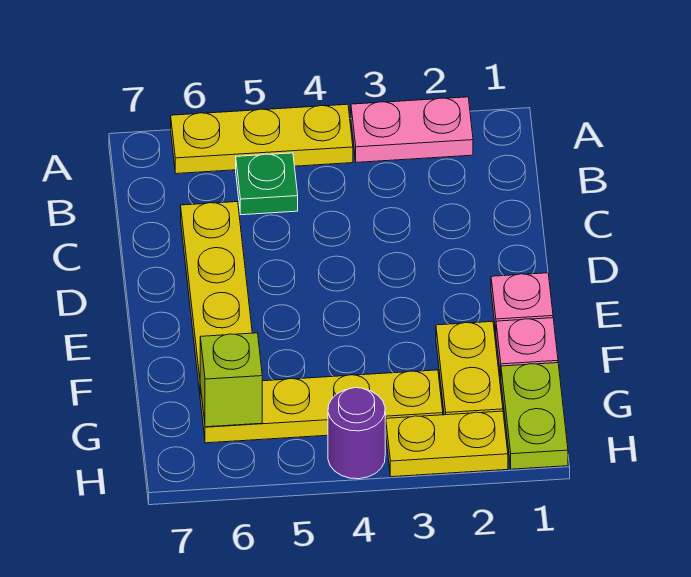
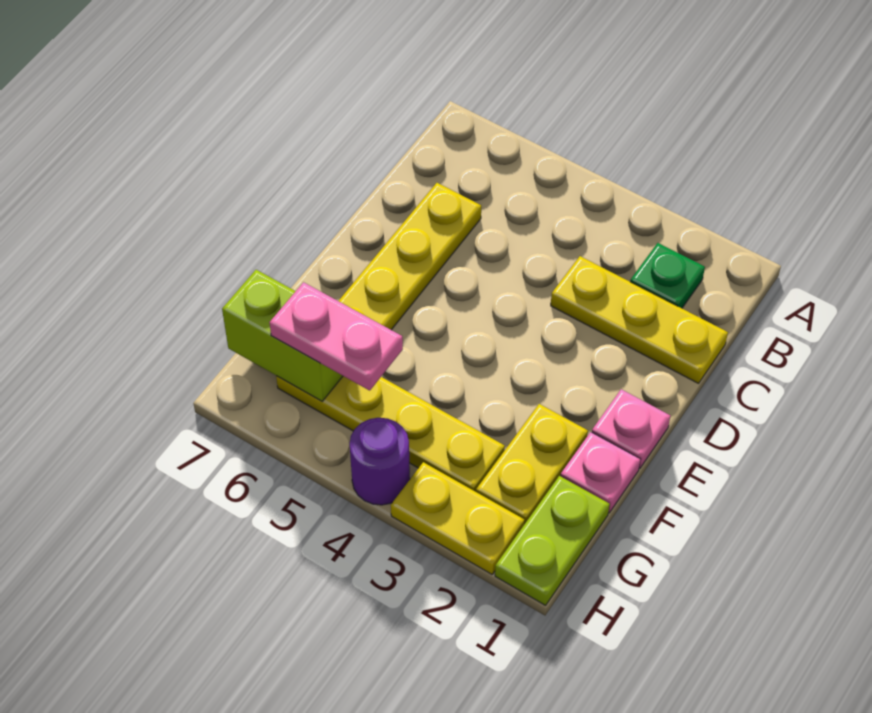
pink 1x2 plate [351,97,473,162] -> pink 1x2 plate moved to [270,282,403,391]
yellow 1x3 plate [171,104,353,174] -> yellow 1x3 plate moved to [551,256,728,383]
green 1x1 plate [236,153,298,215] -> green 1x1 plate moved to [630,243,705,308]
lime 1x1 brick [200,333,262,427] -> lime 1x2 brick [222,270,343,401]

